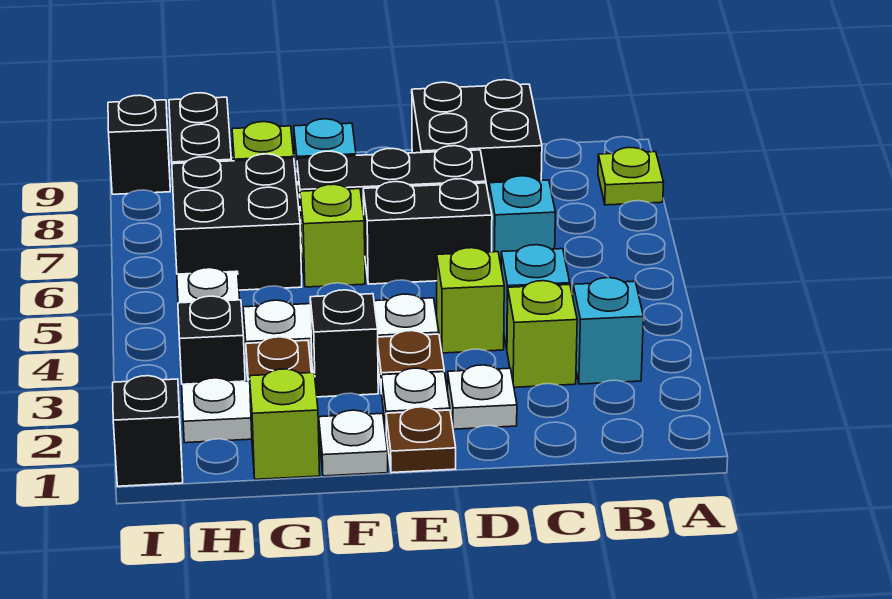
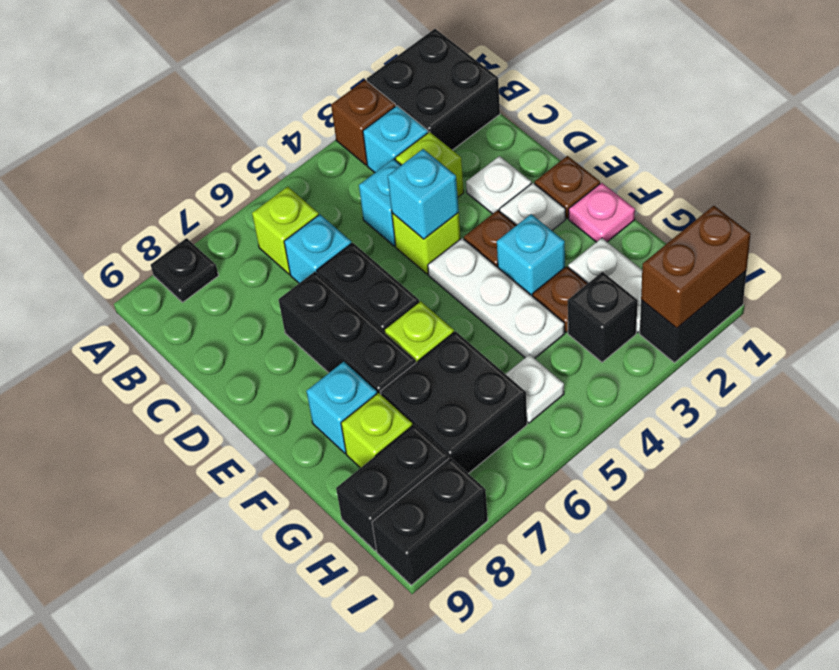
none -> brown 1x1 brick [331,80,396,165]
lime 1x1 plate [598,148,664,205] -> black 1x1 plate [151,238,218,302]
black 2x2 brick [412,80,542,196] -> black 2x2 brick moved to [367,29,500,150]
none -> cyan 1x1 brick [388,149,459,239]
white 1x1 plate [319,410,388,476] -> pink 1x1 plate [569,183,635,242]
black 1x1 brick [310,290,378,397] -> cyan 1x1 brick [497,214,565,296]
lime 1x1 brick [250,369,320,479] -> lime 1x1 brick moved to [252,187,319,274]
black 1x1 brick [113,376,183,486] -> black 1x2 brick [640,271,746,363]
none -> brown 1x2 brick [641,206,751,328]
black 1x1 brick [108,95,170,194] -> black 1x2 brick [372,458,488,585]

